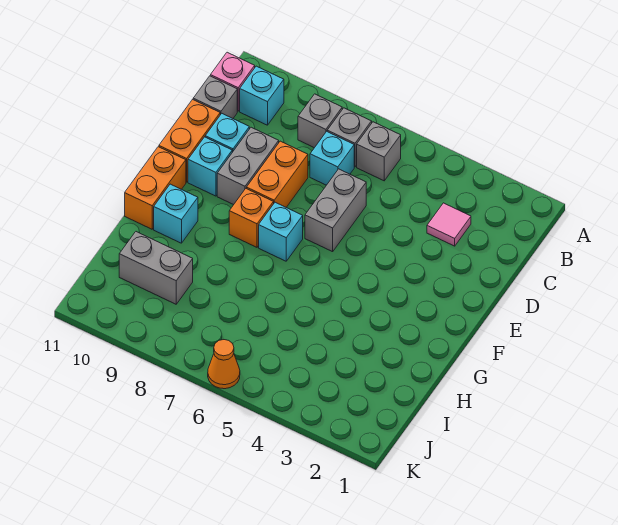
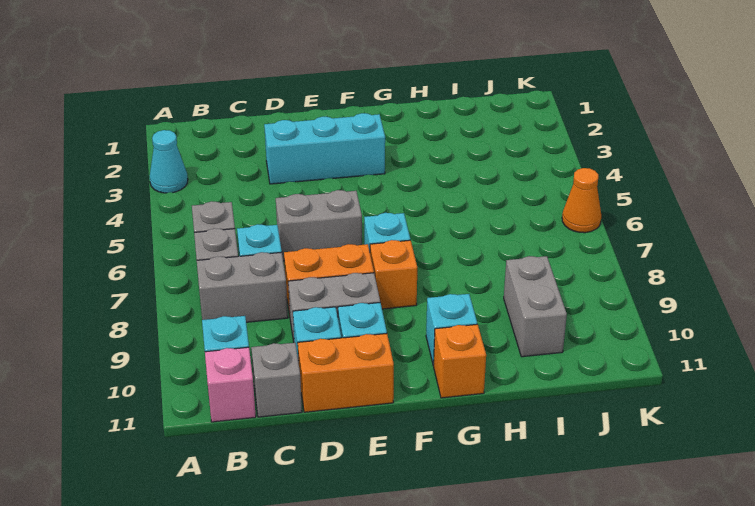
none -> cyan 1x1 cone [150,130,188,193]
grey 1x1 brick [298,94,342,148] -> grey 1x2 brick [197,252,288,322]
pink 1x1 tile [427,203,471,246] -> none
none -> cyan 1x3 brick [264,113,385,184]
orange 1x2 brick [125,147,186,229] -> orange 1x1 brick [433,324,486,398]

